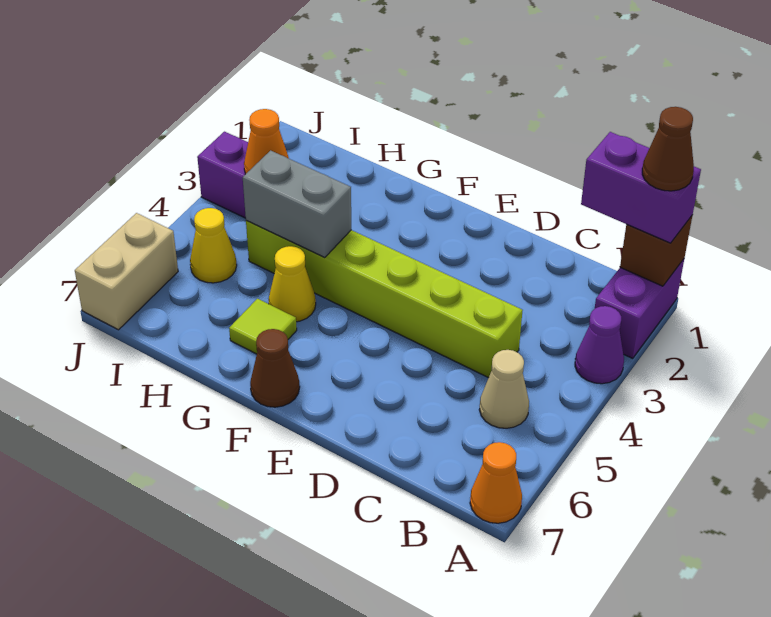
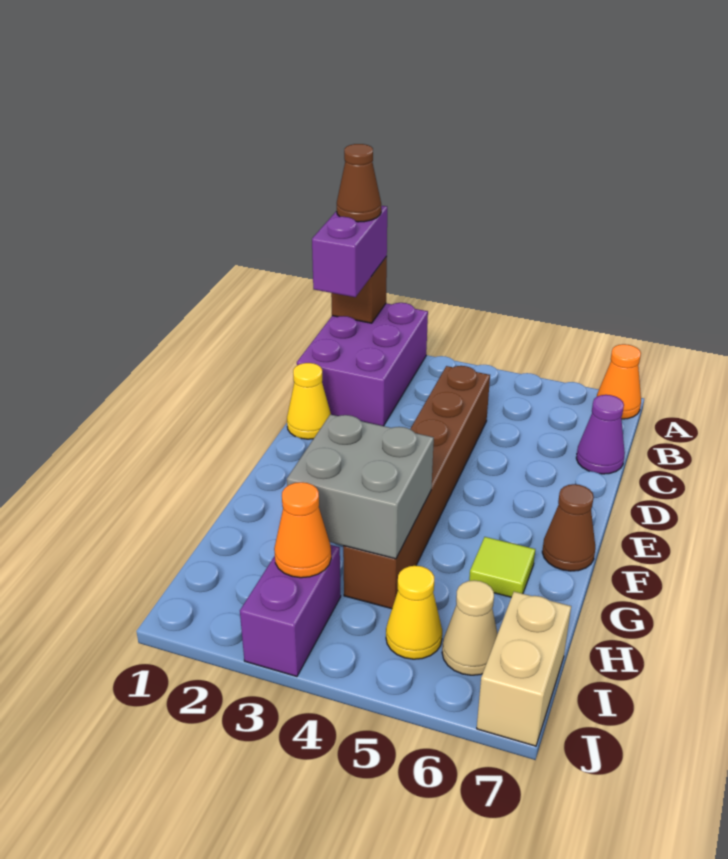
purple 1x2 brick [595,259,684,358] -> purple 2x3 brick [297,303,428,426]
purple 1x1 cone [575,306,624,384] -> purple 1x1 cone moved to [576,395,625,474]
tan 1x1 cone [479,350,529,428] -> tan 1x1 cone moved to [442,580,497,675]
lime 1x6 brick [246,221,523,378] -> brown 1x6 brick [343,366,490,609]
grey 1x2 brick [243,150,351,258] -> grey 2x2 brick [287,414,434,559]
yellow 1x1 cone [269,246,316,322] -> yellow 1x1 cone moved to [287,363,331,439]
tan 1x2 brick [75,213,178,330] -> tan 1x2 brick turned to [477,592,571,746]

